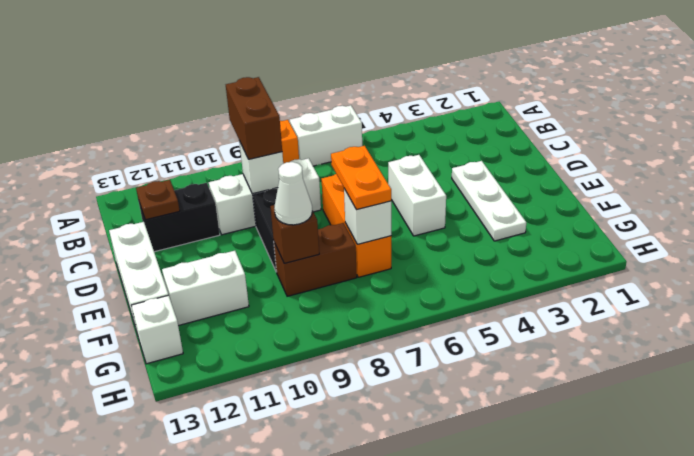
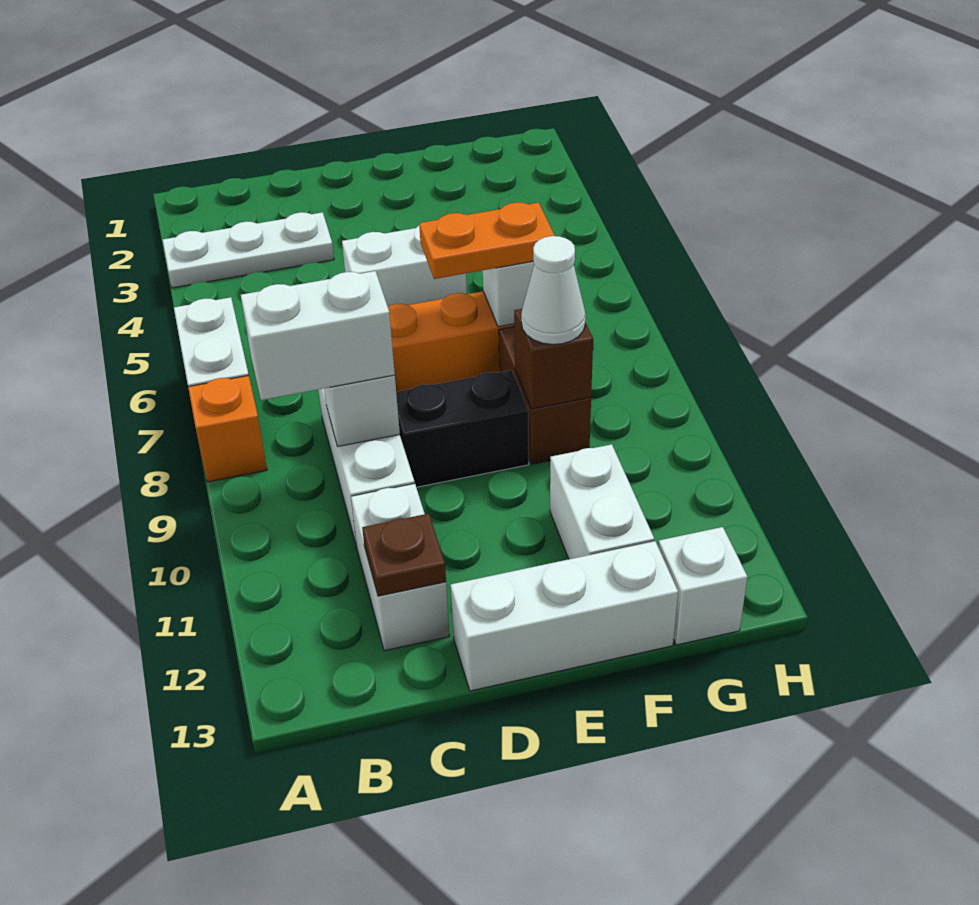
brown 1x2 brick [226,77,282,159] -> white 1x2 brick [241,271,395,400]
black 1x2 brick [139,183,220,252] -> white 1x2 brick [351,484,449,651]
white 1x3 plate [452,161,526,241] -> white 1x3 plate moved to [163,212,334,288]

